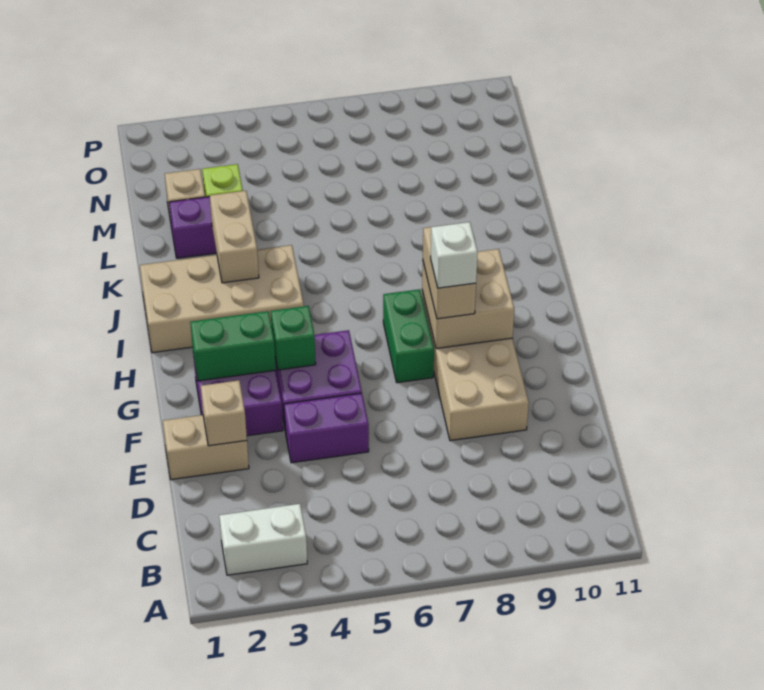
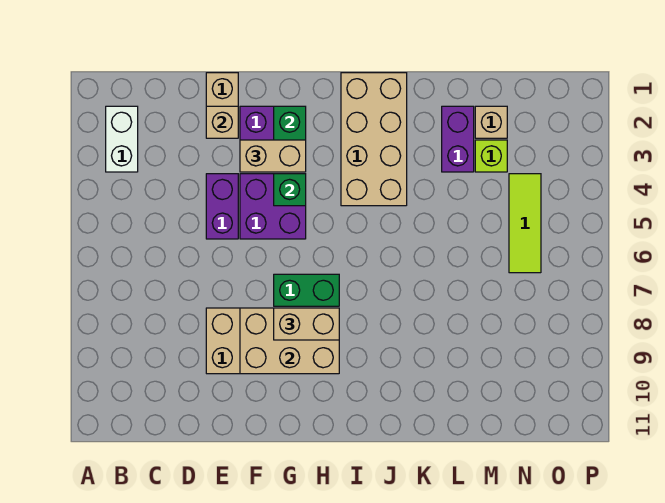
tan 2x2 brick [422,249,514,349] -> tan 2x3 brick [240,308,339,374]
white 1x1 brick [431,222,478,288] -> none
tan 1x2 brick [210,191,259,283] -> tan 1x2 brick moved to [240,140,306,172]
none -> lime 1x3 tile [509,174,541,273]

